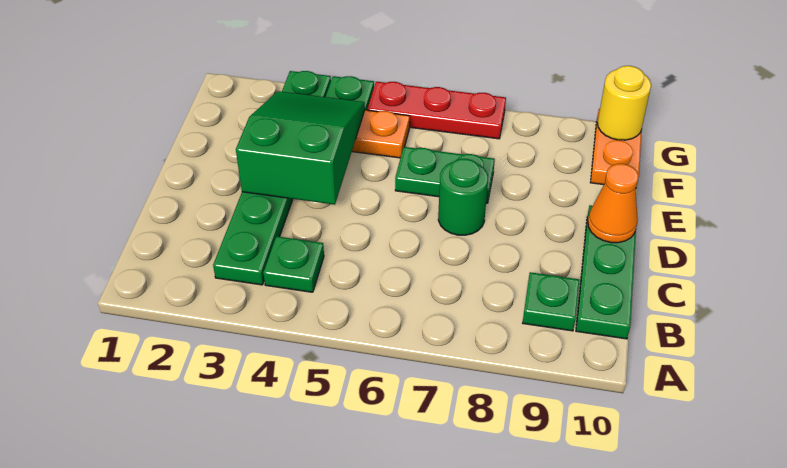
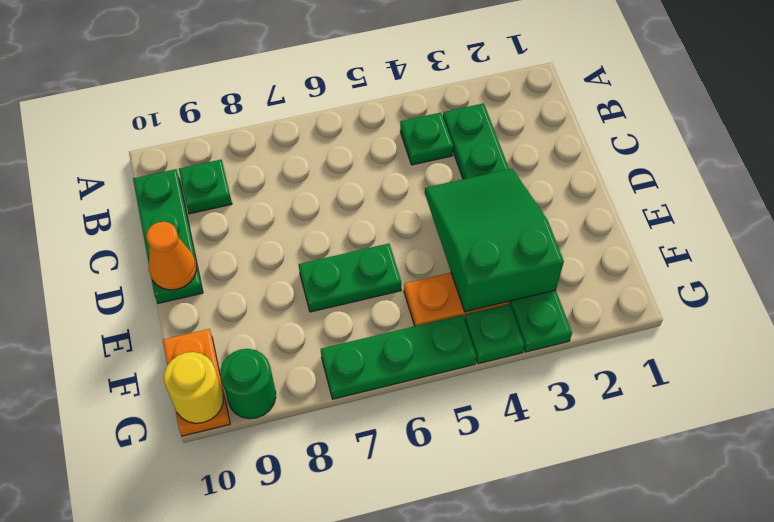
green 2x3 slope [236,91,365,205] -> green 2x3 slope turned to [425,169,564,312]
green 1x1 round brick [438,159,488,235] -> green 1x1 round brick moved to [220,349,276,419]
red 1x3 plate [367,82,506,139] -> green 1x3 plate [321,315,477,399]

